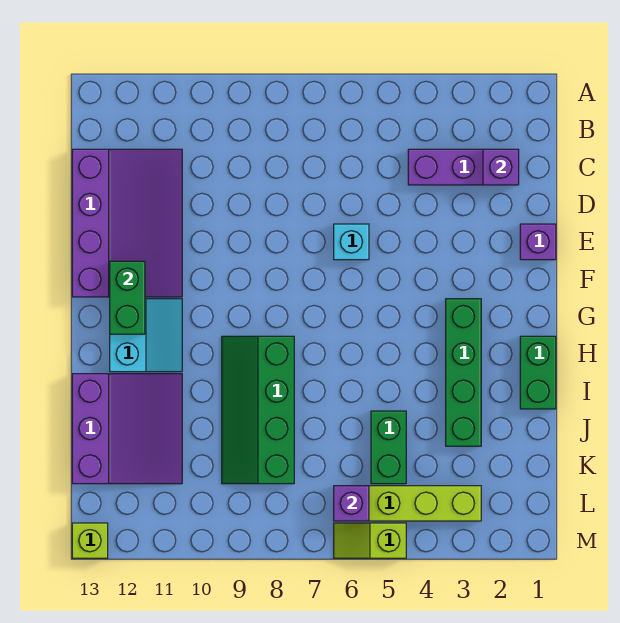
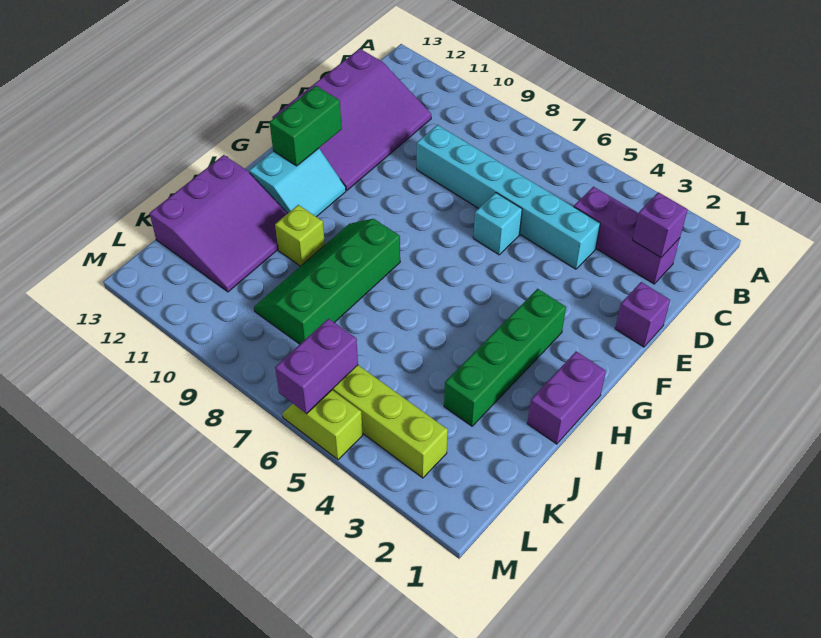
none -> cyan 1x6 brick [417,125,600,269]
green 1x2 brick [520,336,556,409] -> purple 1x2 brick [527,351,606,444]
green 1x2 brick [371,411,406,484] -> none
purple 1x1 brick [334,486,369,521] -> purple 1x2 brick [275,319,358,413]
lime 1x1 brick [72,523,108,558] -> lime 1x1 brick moved to [275,205,325,266]

